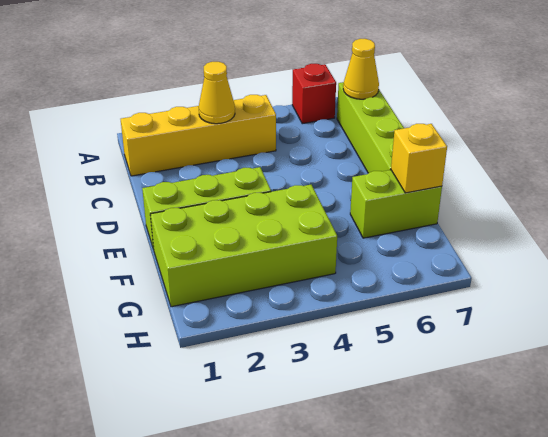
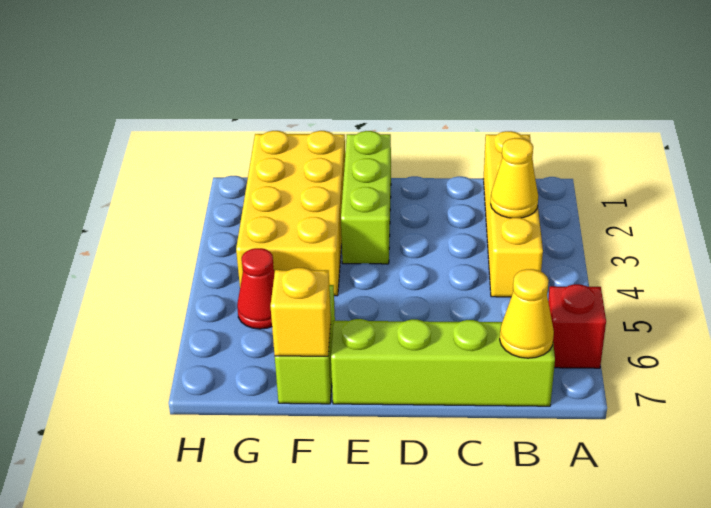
lime 2x4 brick [150,185,337,307] -> yellow 2x4 brick [236,131,345,296]
none -> red 1x1 cone [237,248,275,329]

